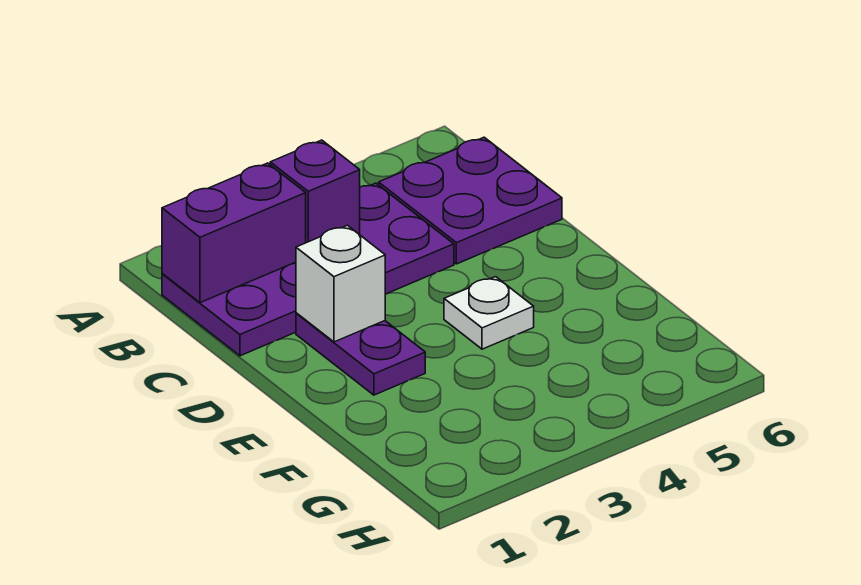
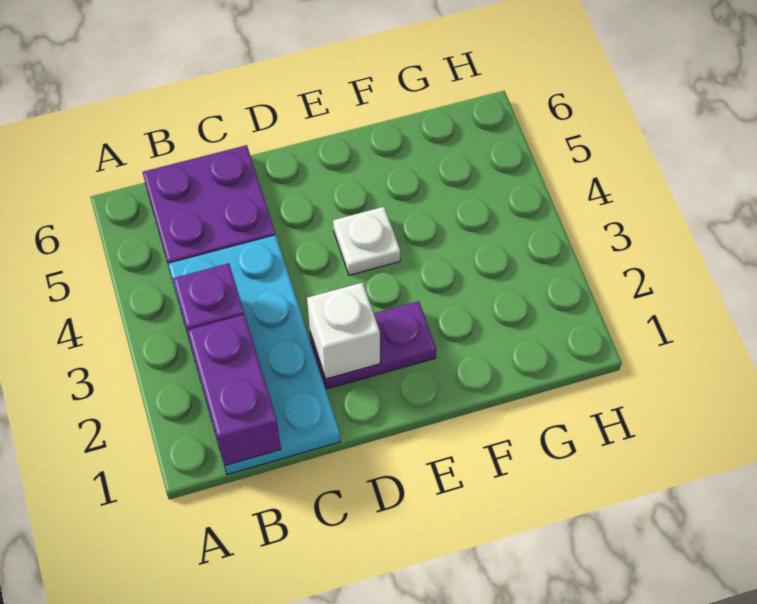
purple 2x4 plate [162,183,454,356] -> cyan 2x4 plate [168,235,340,474]

